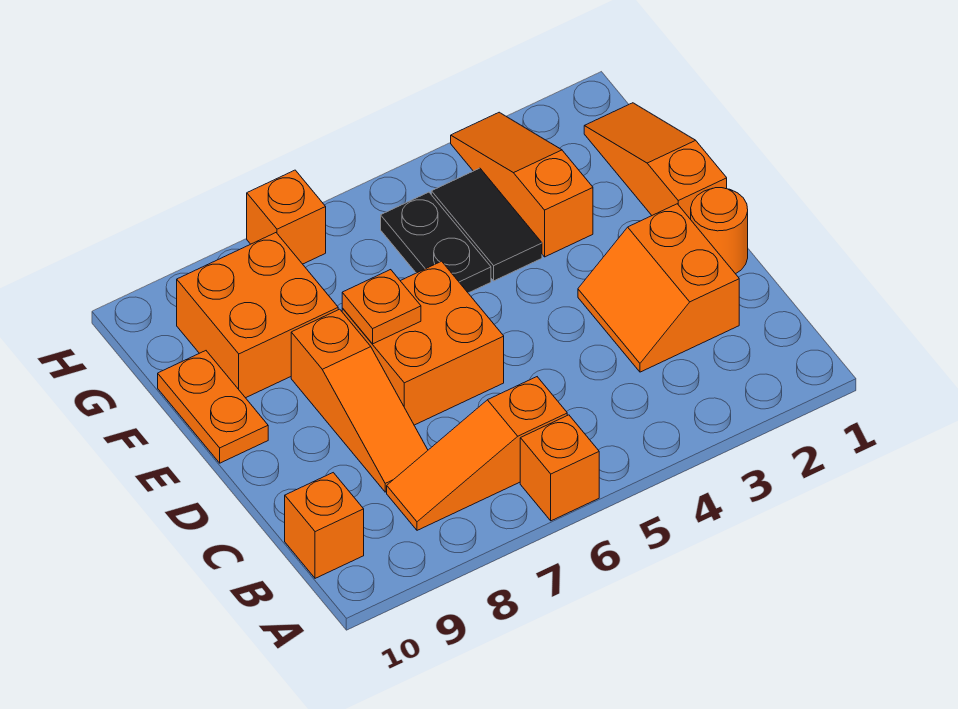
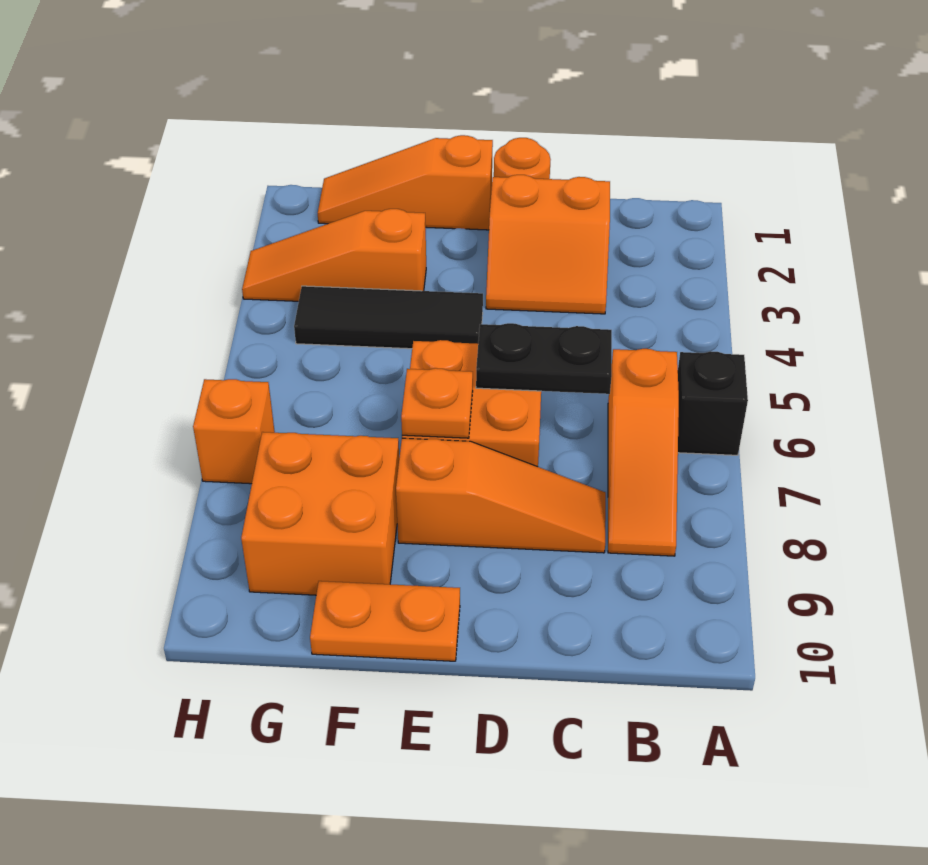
orange 1x1 brick [520,415,599,521] -> black 1x1 brick [678,352,748,455]
orange 1x1 brick [285,473,364,578] -> none
black 1x2 tile [431,168,542,281] -> black 1x3 tile [294,286,483,349]
black 1x2 plate [381,192,491,293] -> black 1x2 plate moved to [476,323,612,394]

